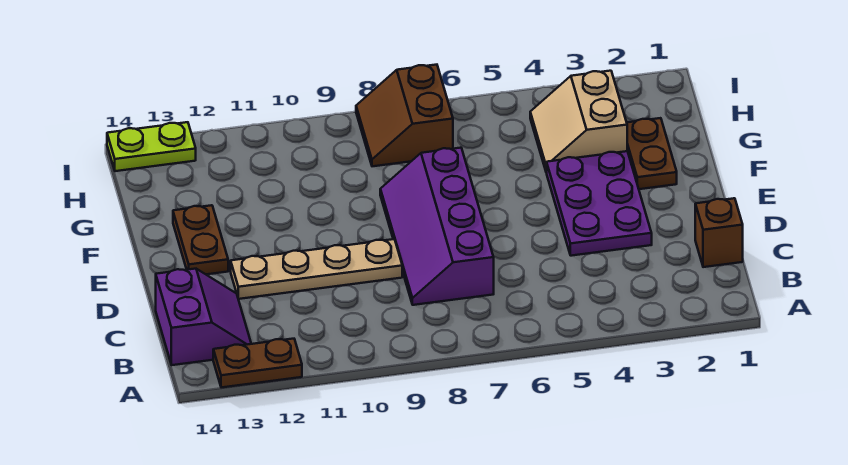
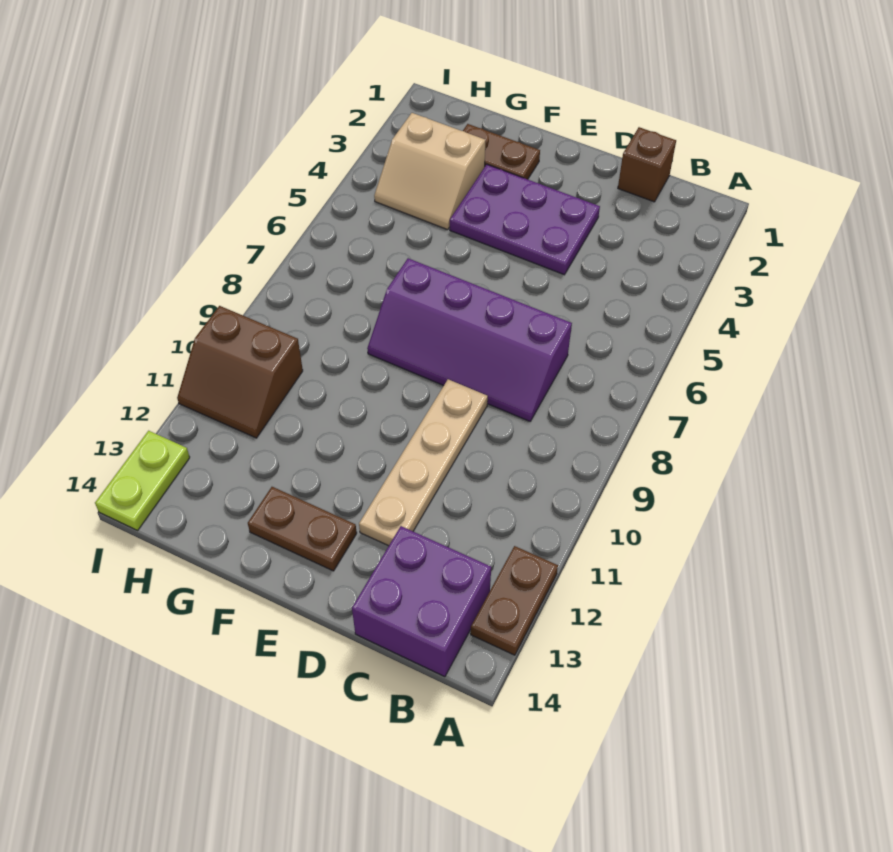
purple 2x2 slope [156,269,251,365] -> purple 2x2 brick [352,526,491,677]
brown 2x2 slope [356,65,453,166] -> brown 2x2 slope moved to [177,306,303,438]

